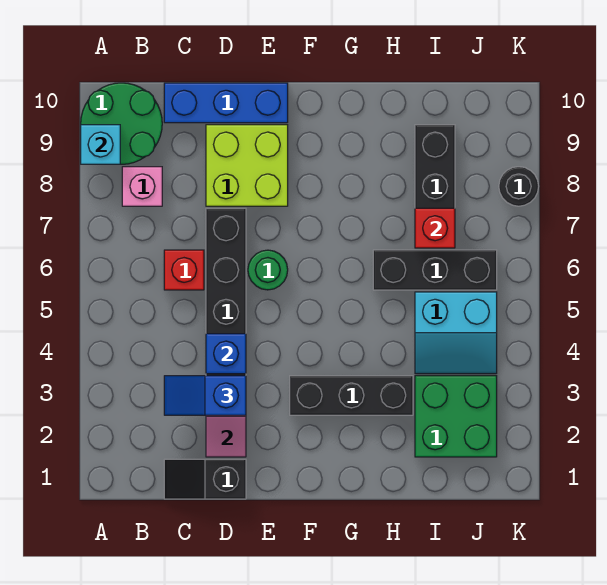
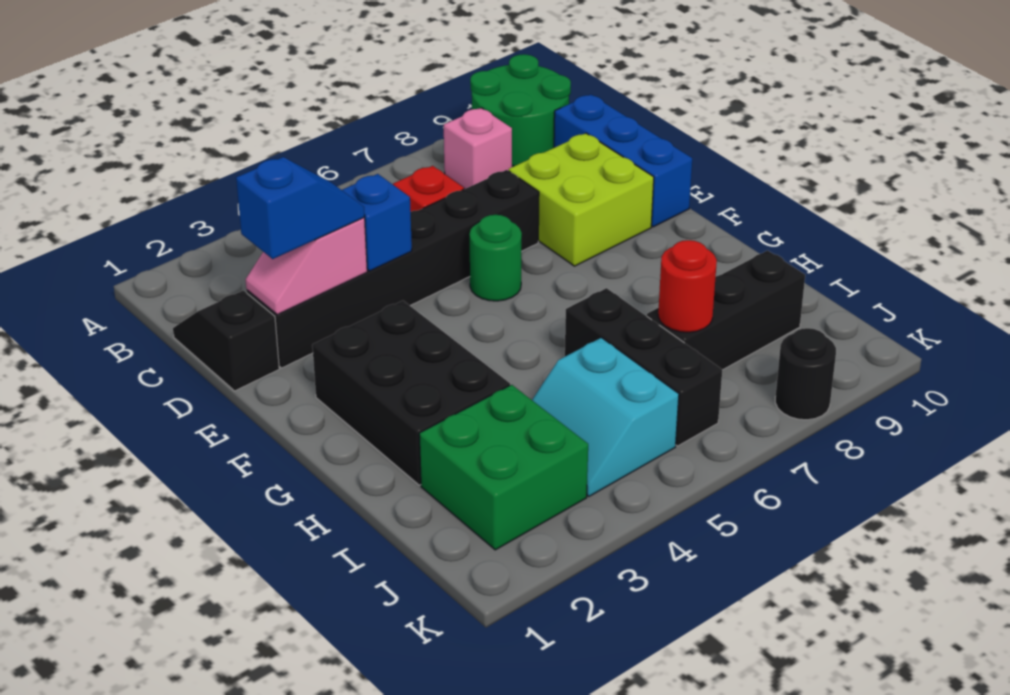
cyan 1x1 brick [81,125,120,164] -> none
blue 1x2 slope [164,376,246,415] -> blue 1x2 slope turned to [236,157,365,259]
black 1x3 brick [290,376,413,415] -> black 2x3 brick [312,301,510,485]
red 1x1 brick [415,208,455,248] -> red 1x1 round brick [658,240,717,332]

